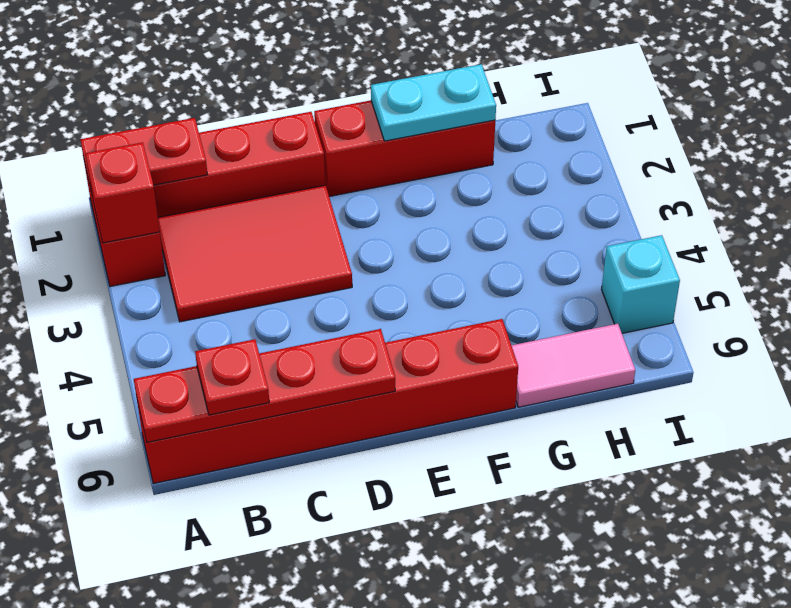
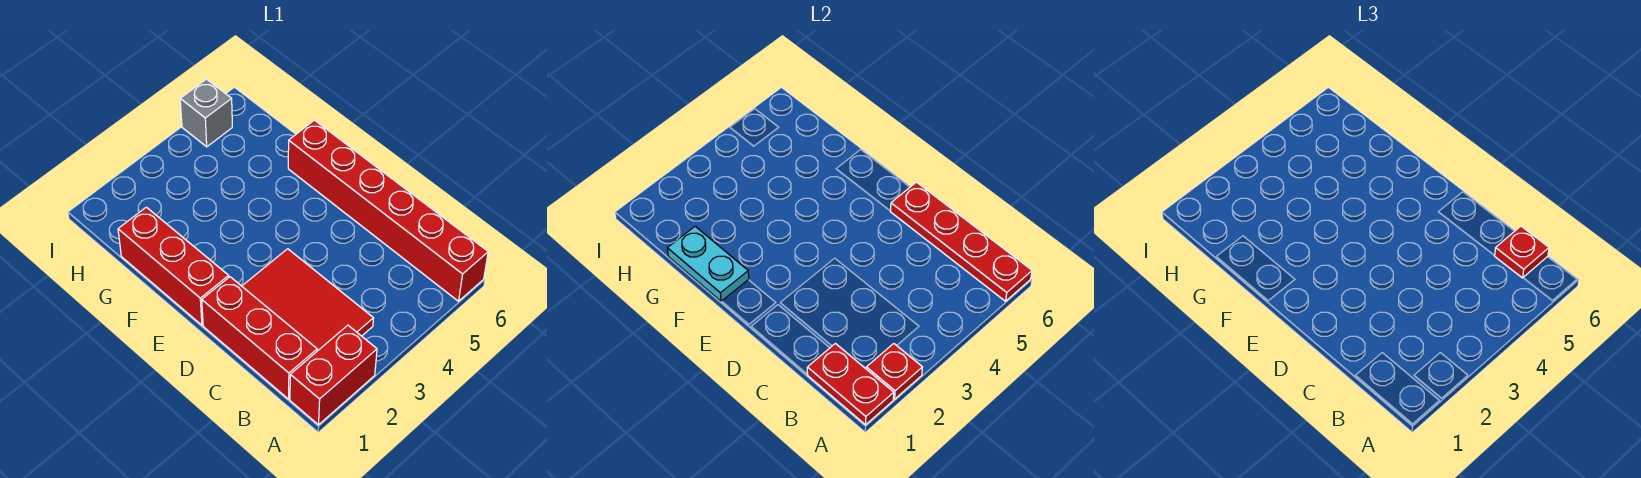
red 1x1 brick [85,142,160,243] -> red 1x1 plate [866,344,922,399]
pink 1x2 tile [512,324,635,407] -> none
cyan 1x1 brick [601,235,680,333] -> grey 1x1 brick [180,79,232,147]

